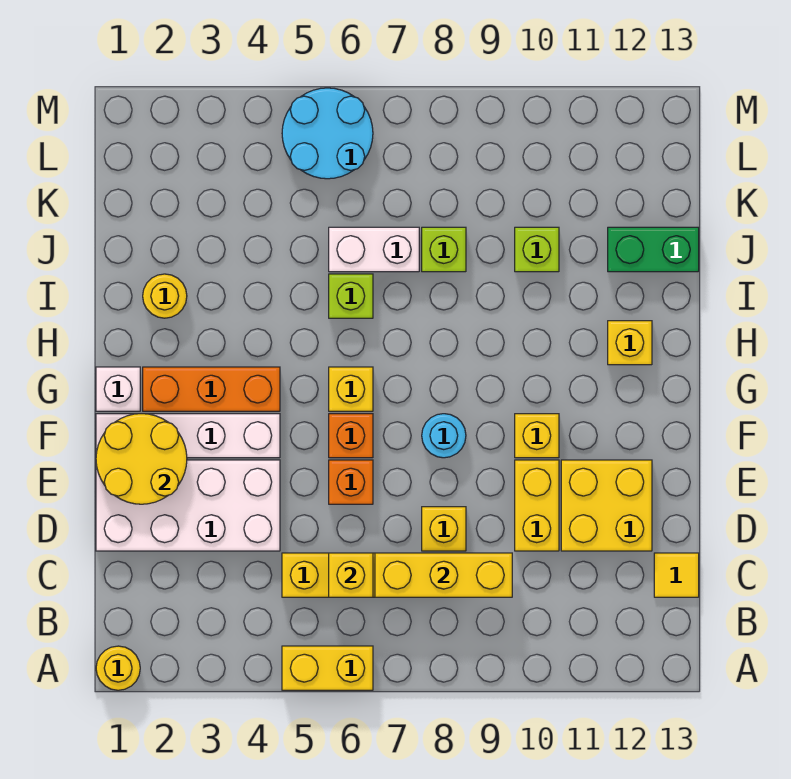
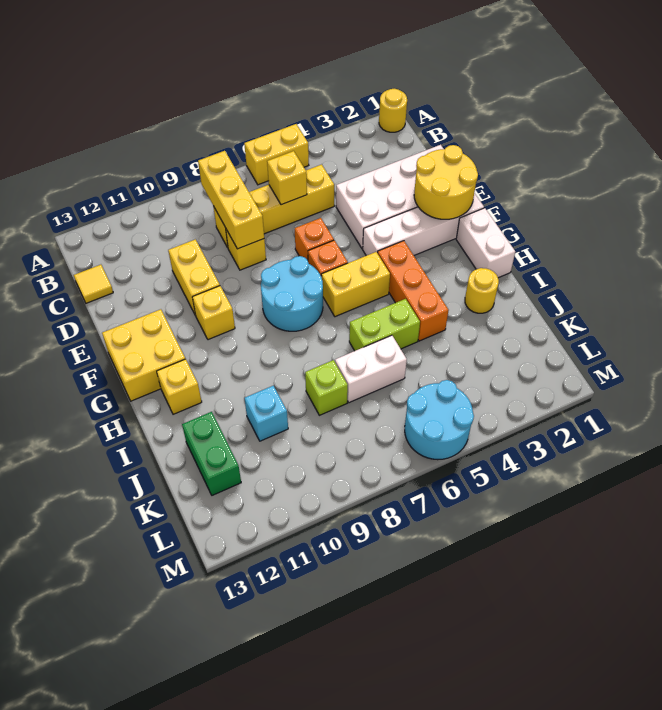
yellow 1x3 brick [375,553,512,597] -> yellow 1x3 brick turned to [198,151,264,249]
yellow 2x2 brick [561,460,652,551] -> yellow 2x2 brick moved to [102,309,185,401]
cyan 1x1 round brick [422,414,466,458] -> cyan 2x2 round brick [261,256,323,331]
white 1x1 brick [96,367,140,411] -> white 1x2 brick [456,208,515,278]
orange 1x3 brick [143,367,280,411] -> orange 1x3 brick turned to [378,241,449,341]
yellow 1x1 brick [329,367,373,411] -> yellow 1x2 brick [321,252,390,317]
lime 1x1 brick [329,274,373,318] -> lime 1x2 brick [349,299,420,351]
lime 1x1 brick [515,227,559,272] -> cyan 1x1 brick [245,386,288,441]
green 1x2 brick [608,227,699,272] -> green 1x2 brick turned to [182,412,241,495]

